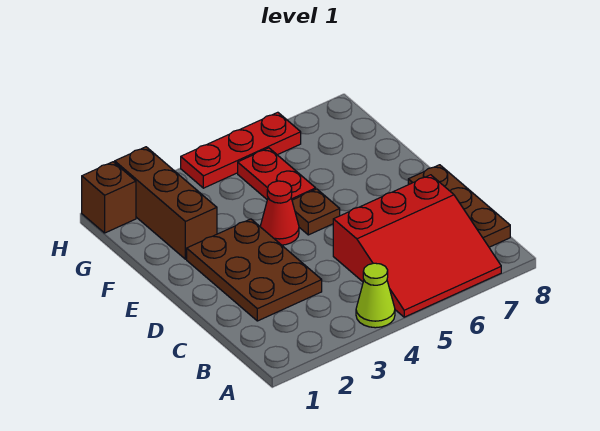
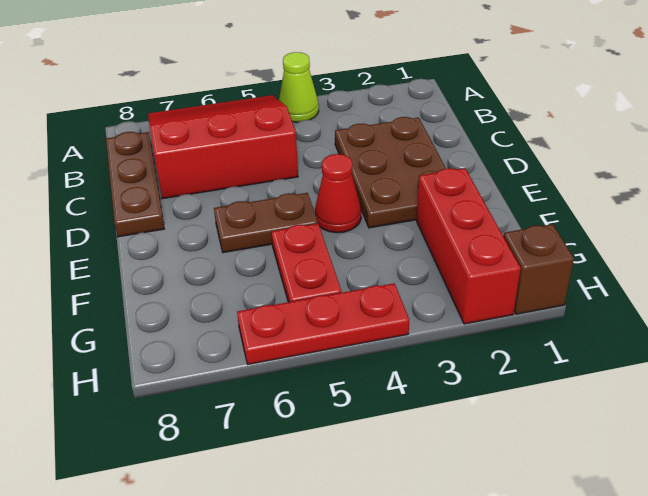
brown 1x1 plate [292,189,340,235] -> brown 1x2 plate [214,193,318,253]
brown 1x3 brick [115,147,217,259] -> red 1x3 brick [417,168,521,324]

